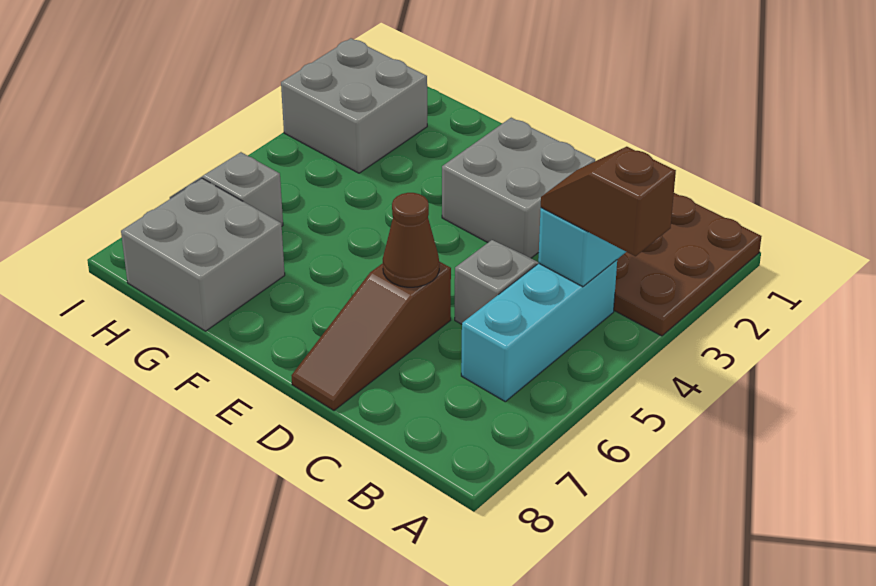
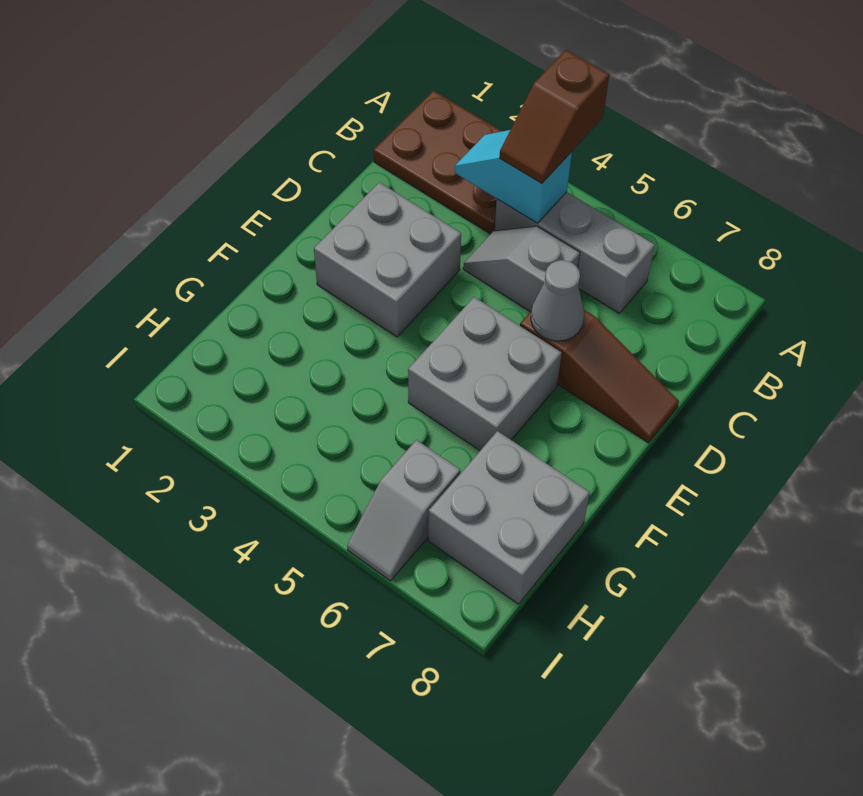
cyan 1x3 brick [461,260,617,402] -> grey 1x3 brick [495,192,655,313]
brown 1x1 cone [383,193,439,287] -> grey 1x1 cone [531,260,584,341]
grey 2x2 brick [281,38,427,173] -> grey 2x2 brick moved to [408,297,562,450]

